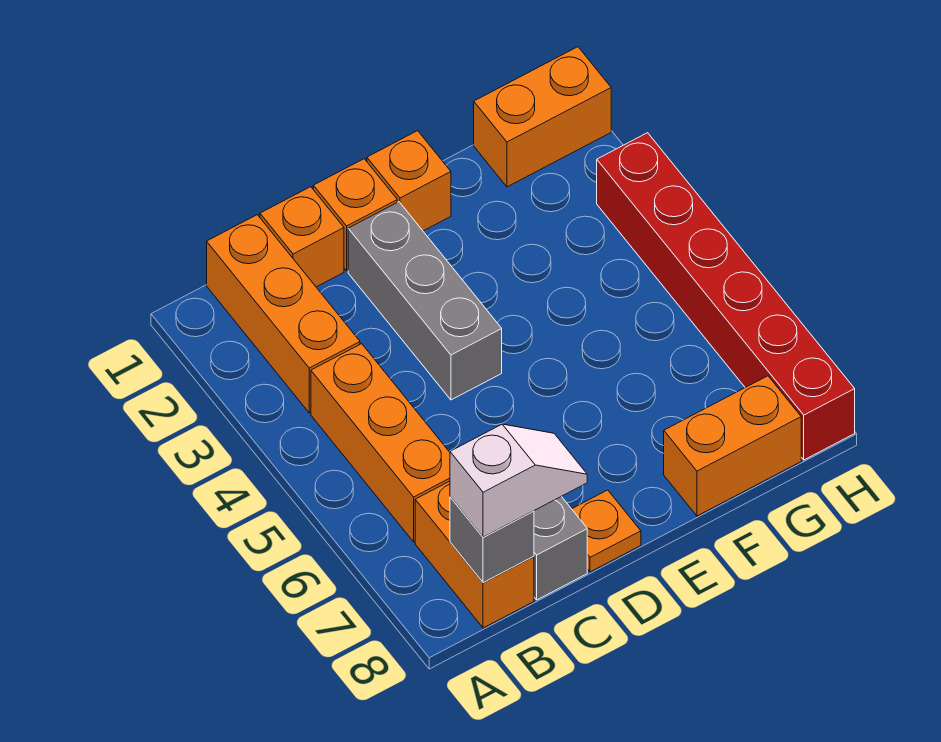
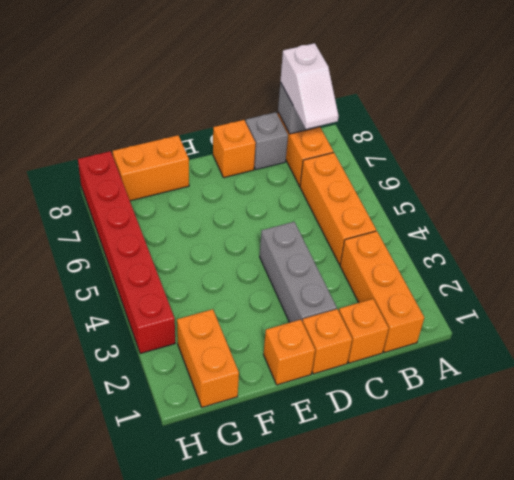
white 1x2 slope [450,424,587,537] -> white 1x2 slope turned to [280,43,339,129]
orange 1x1 plate [572,490,641,572] -> orange 1x1 brick [213,120,256,178]
orange 1x2 brick [474,47,611,187] -> orange 1x2 brick turned to [177,309,239,407]

